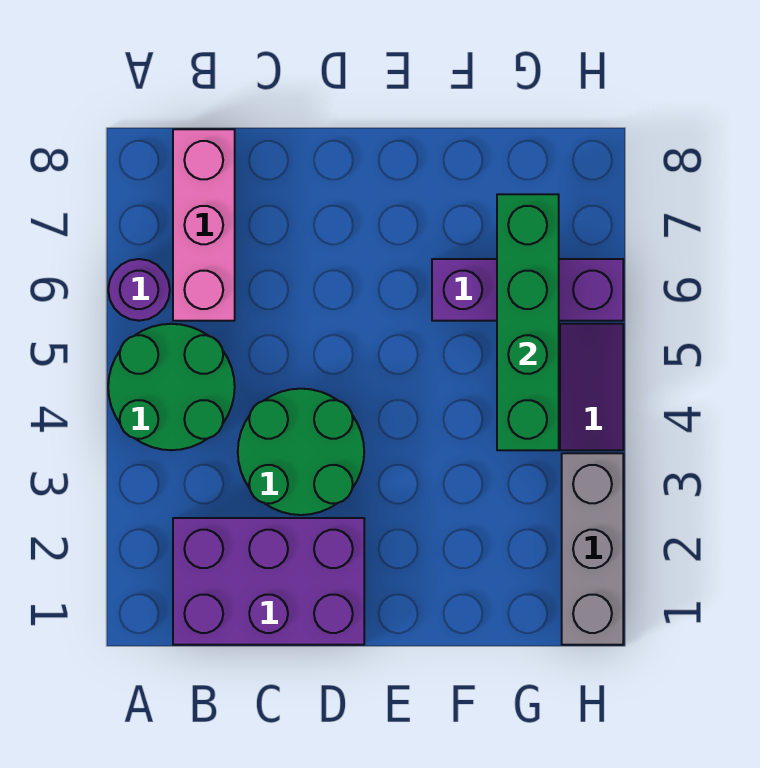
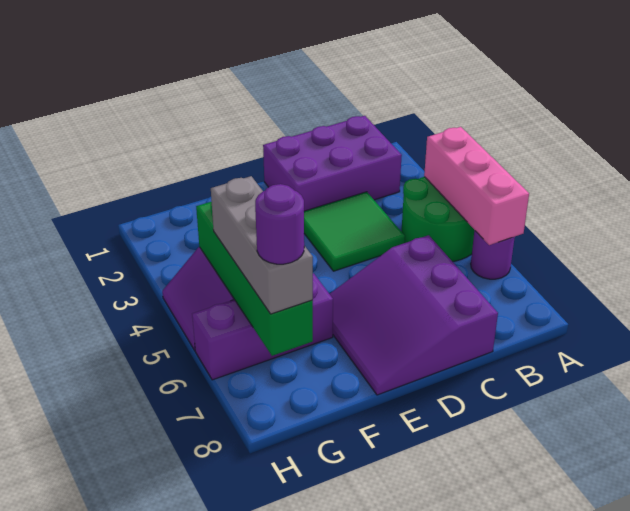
pink 1x3 brick [173,129,235,321] -> pink 1x3 brick moved to [424,127,529,245]
green 2x2 round brick [238,389,364,515] -> green 2x2 tile [304,192,405,271]
none -> purple 3x3 slope [330,235,498,395]
none -> purple 1x1 round brick [255,184,304,264]
grey 1x3 brick [562,453,623,645] -> grey 1x3 brick moved to [211,176,313,314]

